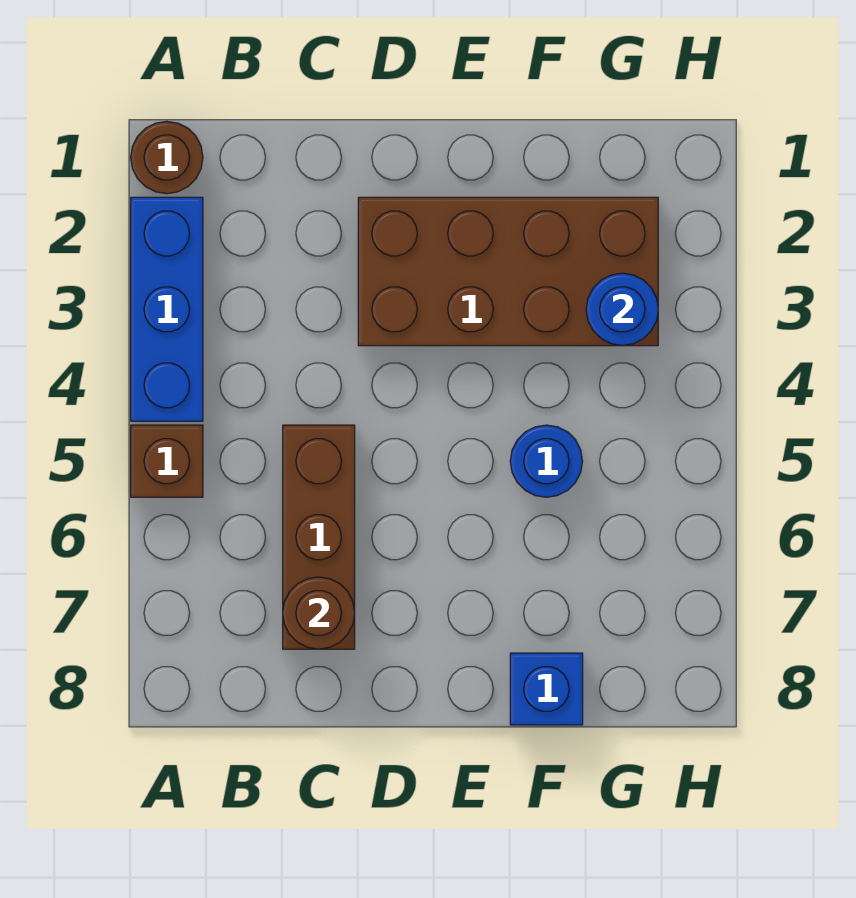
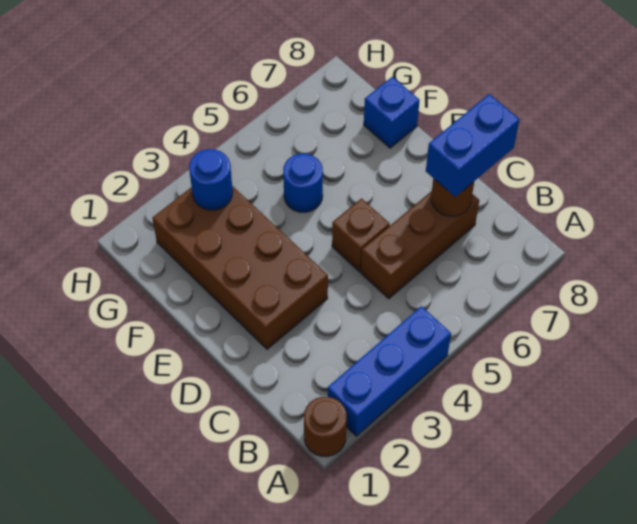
brown 1x1 brick [131,425,203,497] -> brown 1x1 brick moved to [332,199,390,272]
none -> blue 1x2 brick [426,94,519,197]

